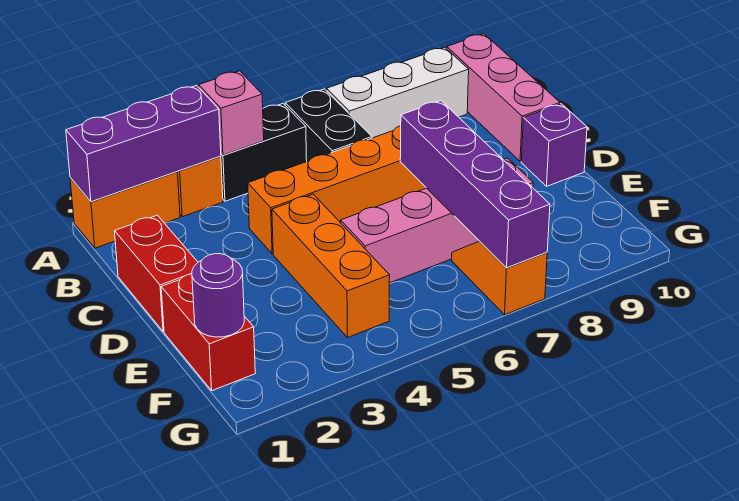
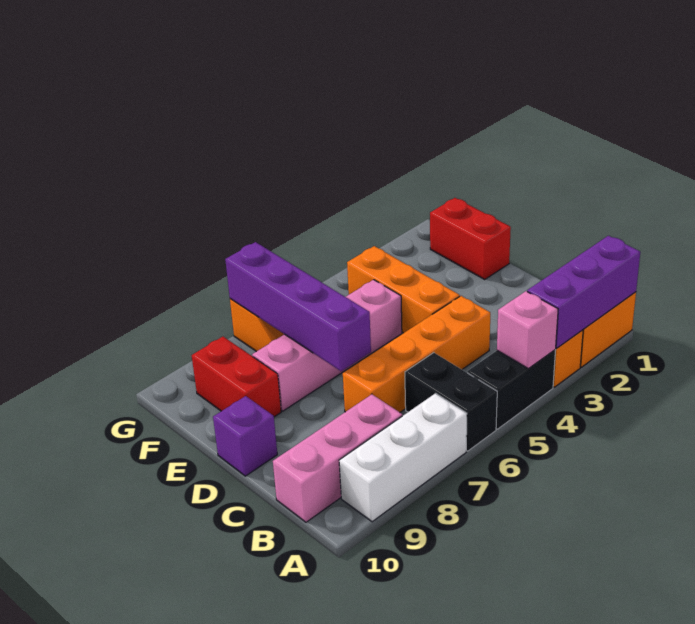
pink 1x3 brick [447,34,560,161] -> pink 1x3 brick turned to [273,394,402,522]
red 1x2 brick [115,215,198,332] -> red 1x2 brick moved to [192,337,281,417]
purple 1x1 round brick [192,254,244,337] -> none

